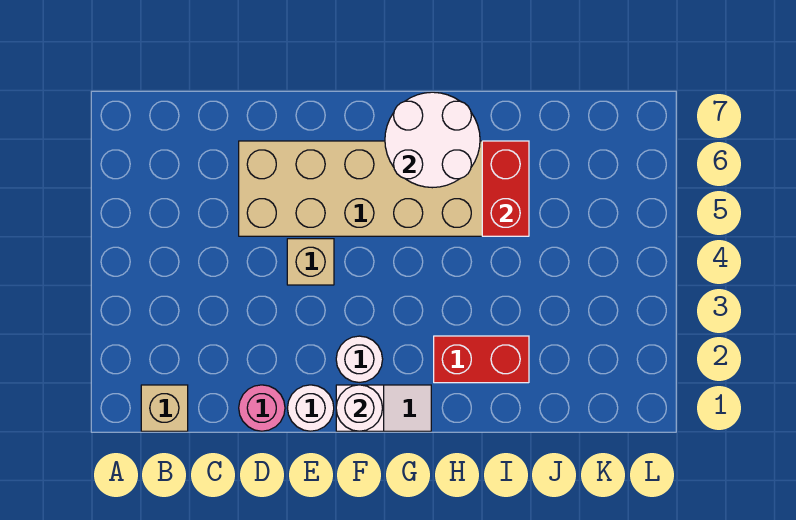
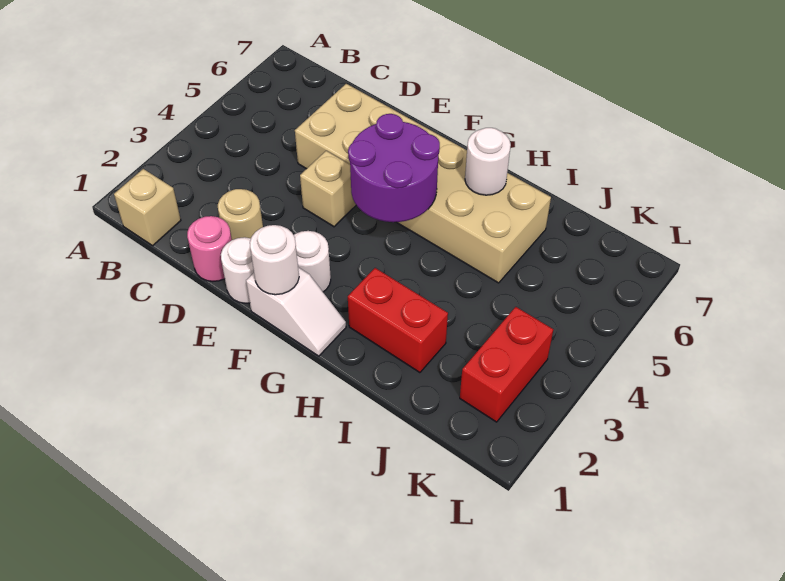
none -> tan 1x1 round brick [218,189,263,240]
none -> purple 2x2 round brick [348,114,440,222]
white 2x2 round brick [385,92,480,188] -> white 1x1 round brick [465,128,511,195]
red 1x2 brick [482,141,529,236] -> red 1x2 brick moved to [460,307,553,422]

